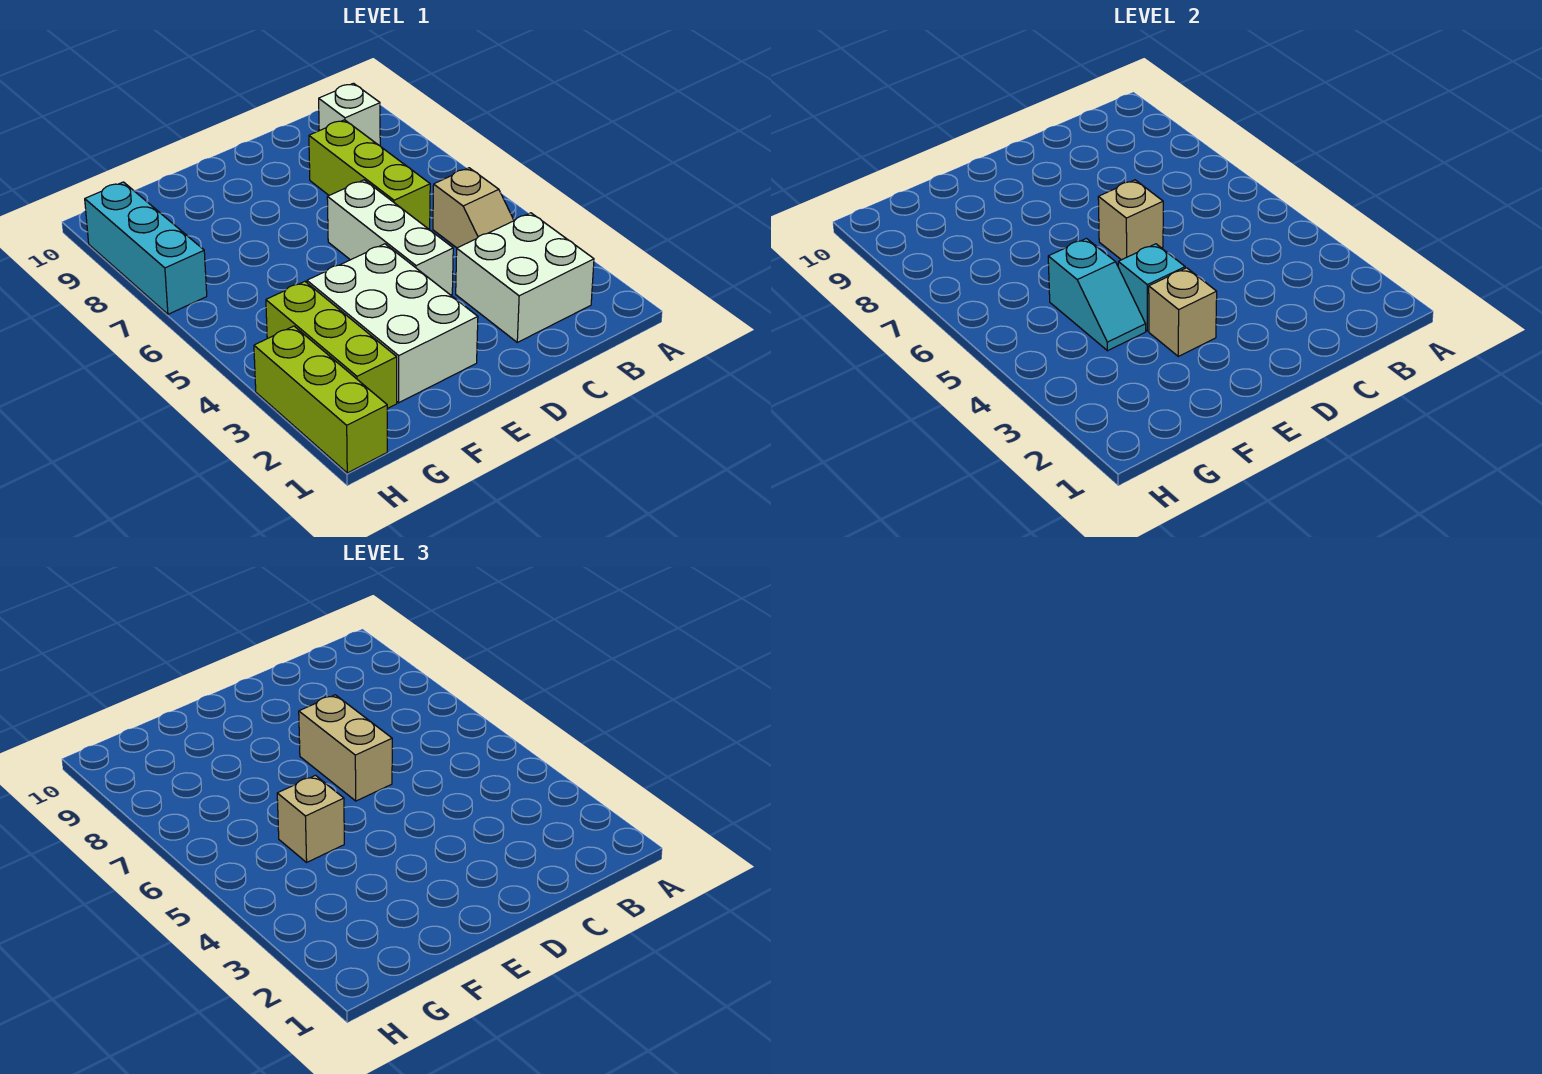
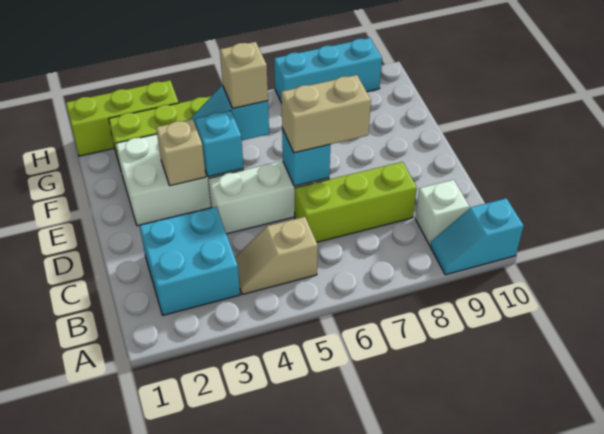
none -> cyan 1x2 slope [430,198,524,275]
white 2x2 brick [456,213,594,342] -> cyan 2x2 brick [140,207,240,315]
tan 1x1 brick [1098,180,1163,260] -> cyan 1x1 brick [282,129,330,186]

